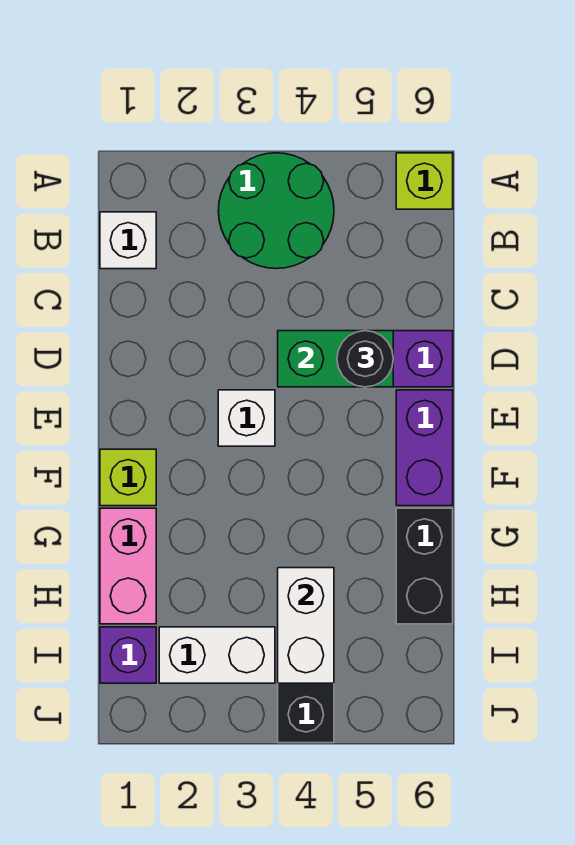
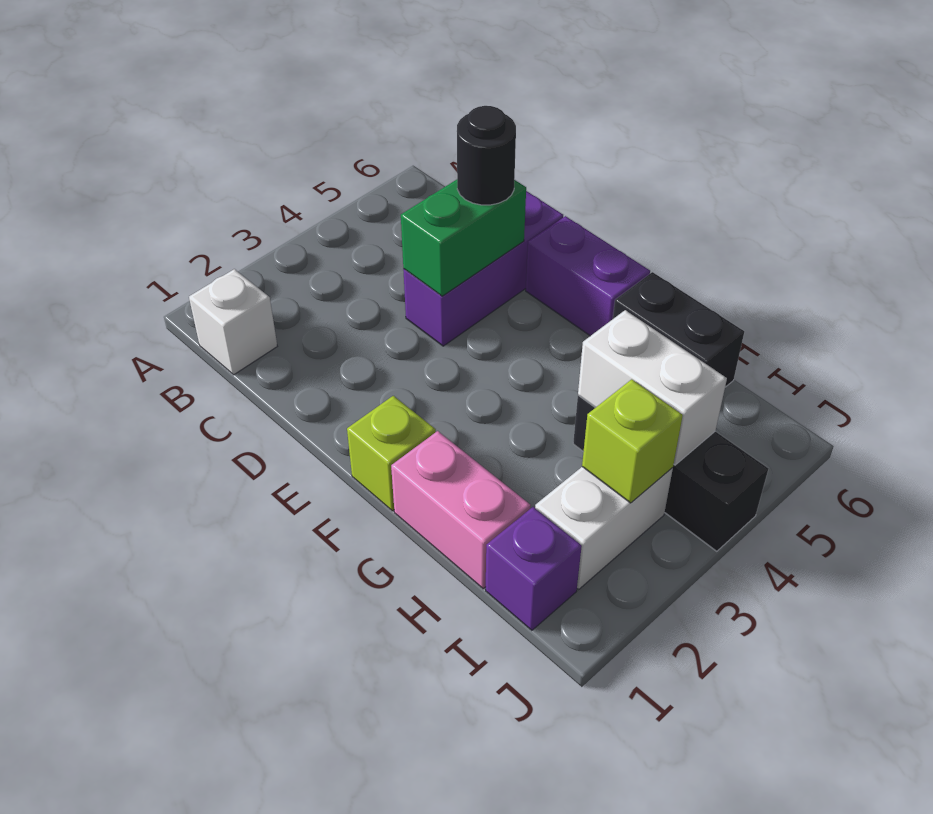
green 2x2 round brick [218,153,334,269] -> none
lime 1x1 brick [396,153,453,209] -> lime 1x1 brick moved to [582,379,683,503]
white 1x1 brick [218,390,275,446] -> none

